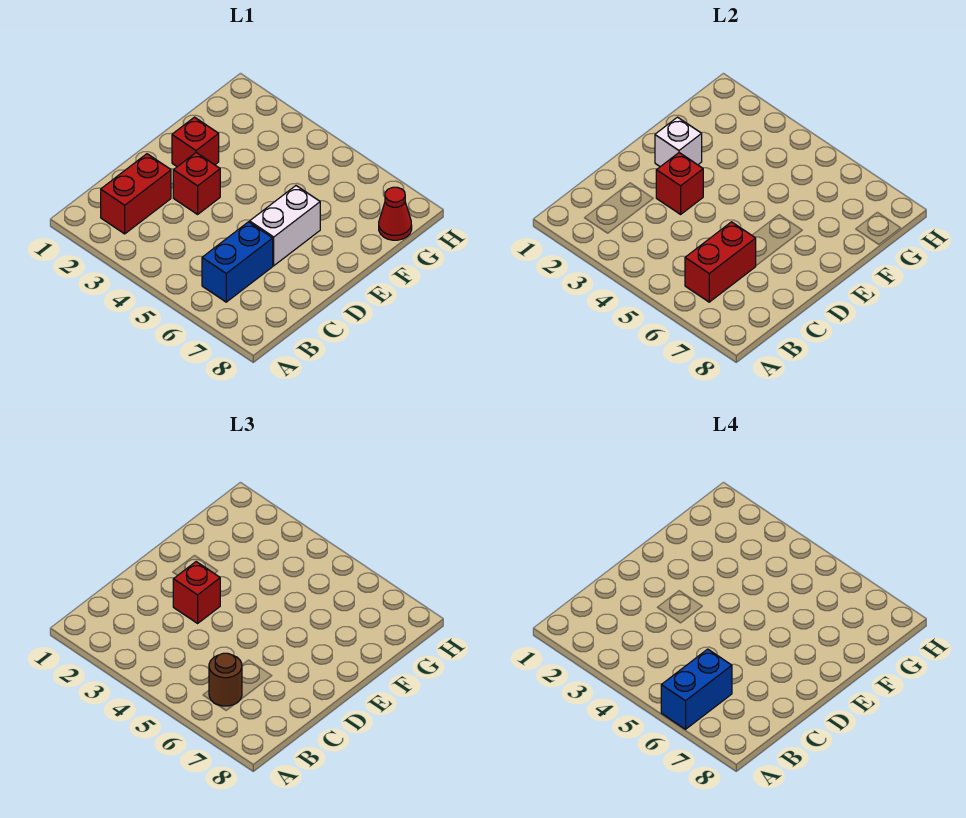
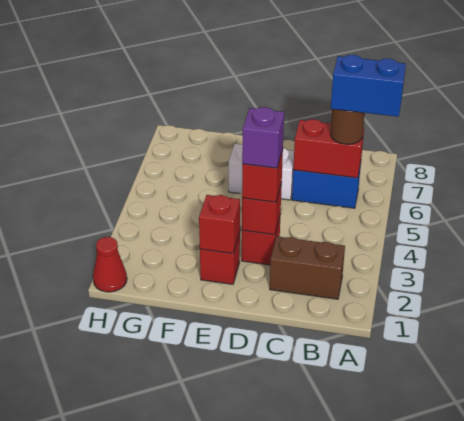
red 1x2 brick [101,154,171,234] -> brown 1x2 brick [270,237,345,299]
none -> purple 1x1 brick [242,107,284,168]
white 1x1 brick [655,117,702,167] -> red 1x1 brick [199,195,240,253]
red 1x1 cone [379,187,412,240] -> red 1x1 cone moved to [93,237,127,292]

